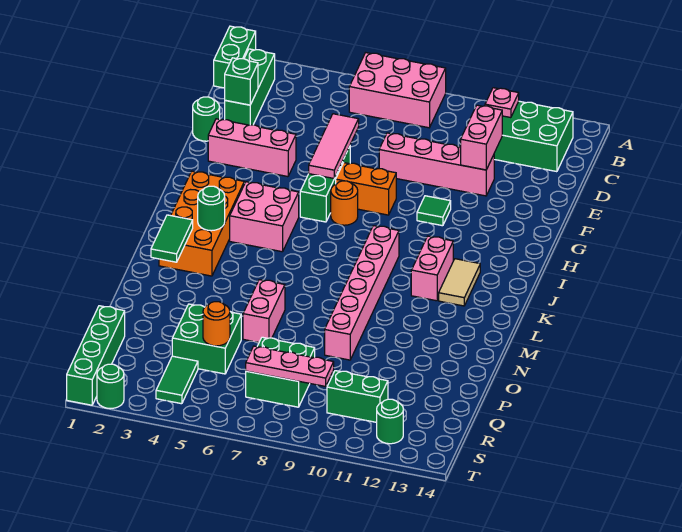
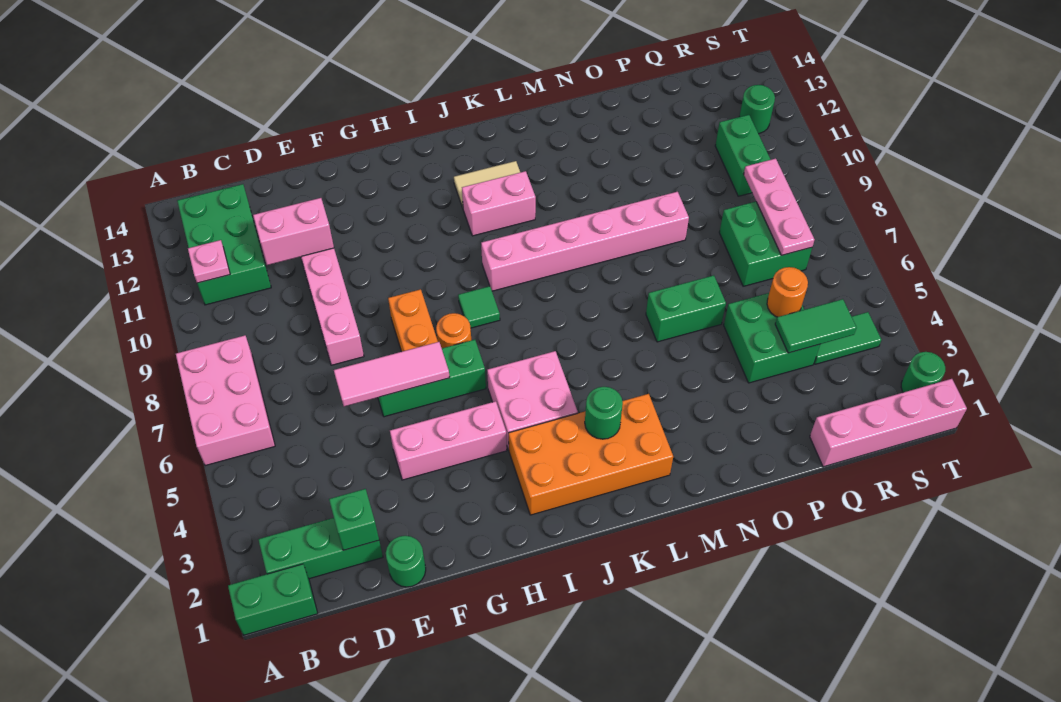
pink 1x3 brick [208,119,296,177] -> pink 1x3 brick turned to [390,401,507,480]
green 1x1 tile [417,196,451,226] -> green 1x1 tile moved to [458,286,500,328]
green 1x2 tile [151,215,193,262] -> green 1x2 tile moved to [775,299,856,353]
pink 1x2 brick [243,280,285,342] -> green 1x2 brick [646,275,726,342]
green 1x4 brick [67,306,125,405] -> pink 1x4 brick [810,379,967,467]

